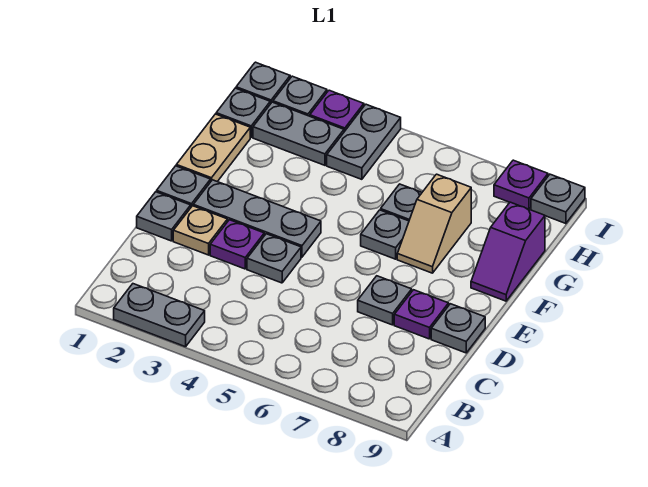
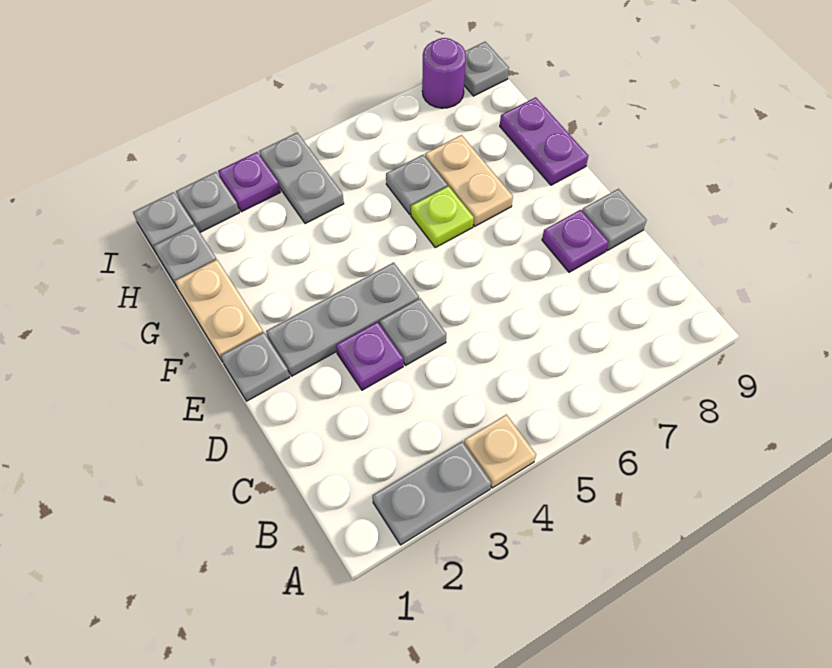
grey 1x1 plate [137,192,191,241] -> none
tan 1x1 plate [173,206,227,255] -> tan 1x1 plate moved to [464,415,536,488]
grey 1x1 plate [358,276,412,325] -> none
grey 1x1 plate [361,210,409,259] -> lime 1x1 plate [411,186,474,248]
tan 1x2 slope [397,174,471,273] -> tan 1x2 plate [425,135,513,226]
purple 1x2 slope [471,202,545,301] -> purple 1x2 plate [500,97,588,185]
grey 1x2 plate [253,102,344,165] -> none
purple 1x1 plate [494,160,548,209] -> purple 1x1 round brick [422,38,466,108]

